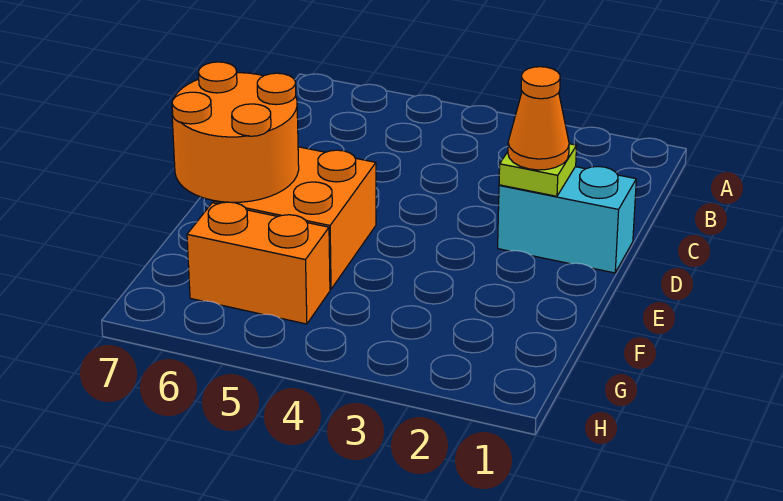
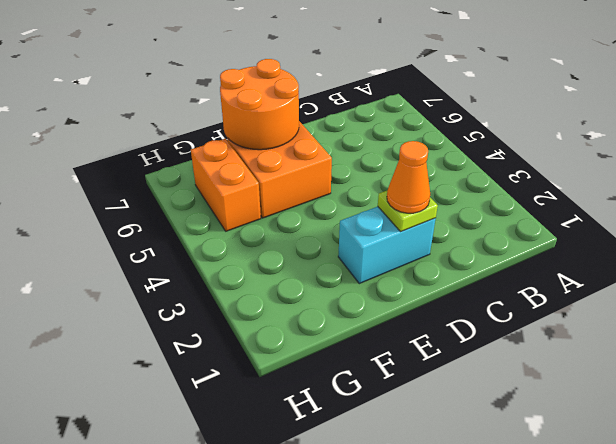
cyan 1x2 brick [498,167,636,273] -> cyan 1x2 brick turned to [338,207,436,284]

